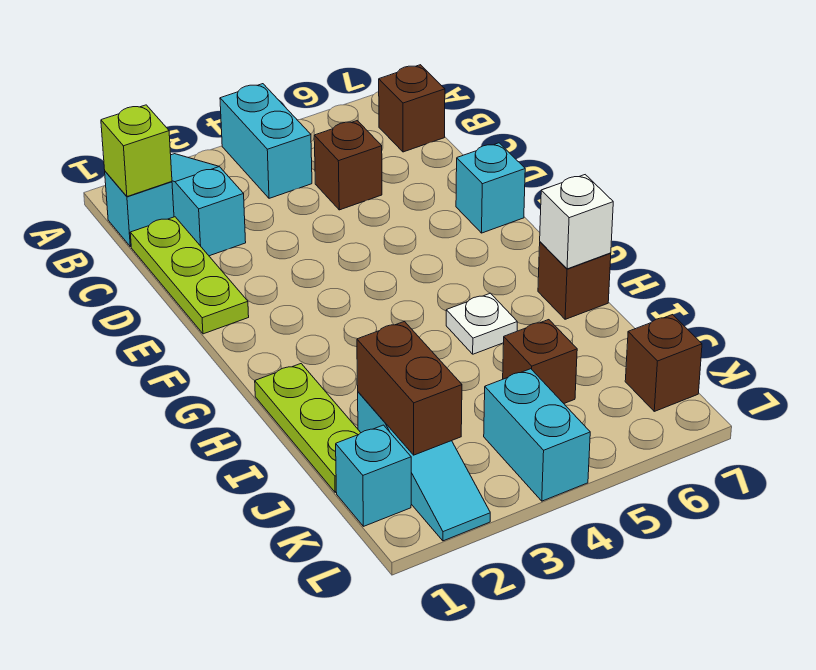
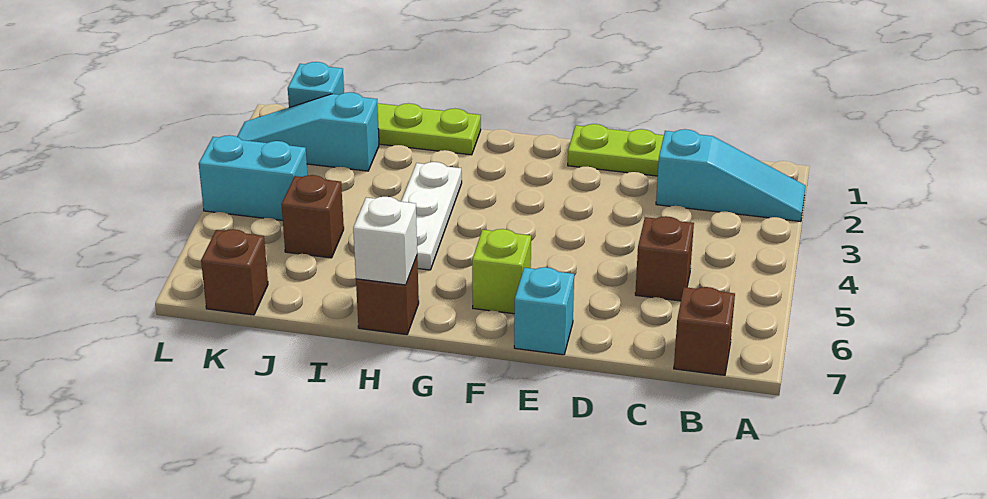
cyan 1x2 brick [220,84,312,198] -> none
cyan 1x1 brick [105,171,174,247] -> none
lime 1x1 brick [101,105,172,197] -> lime 1x1 brick moved to [472,229,531,314]
white 1x1 plate [446,293,517,354] -> white 1x3 plate [401,162,462,270]
brown 1x2 brick [357,322,462,455] -> none

